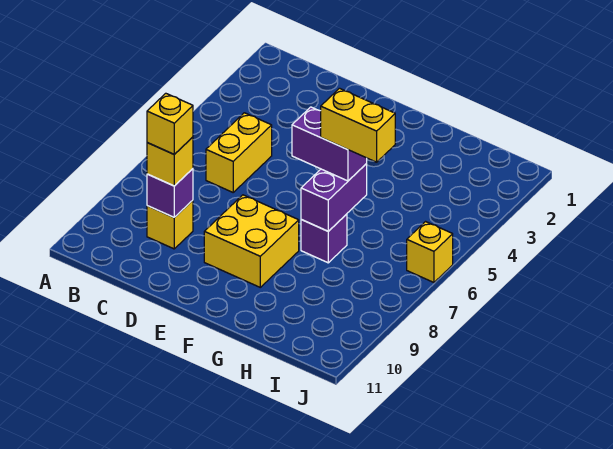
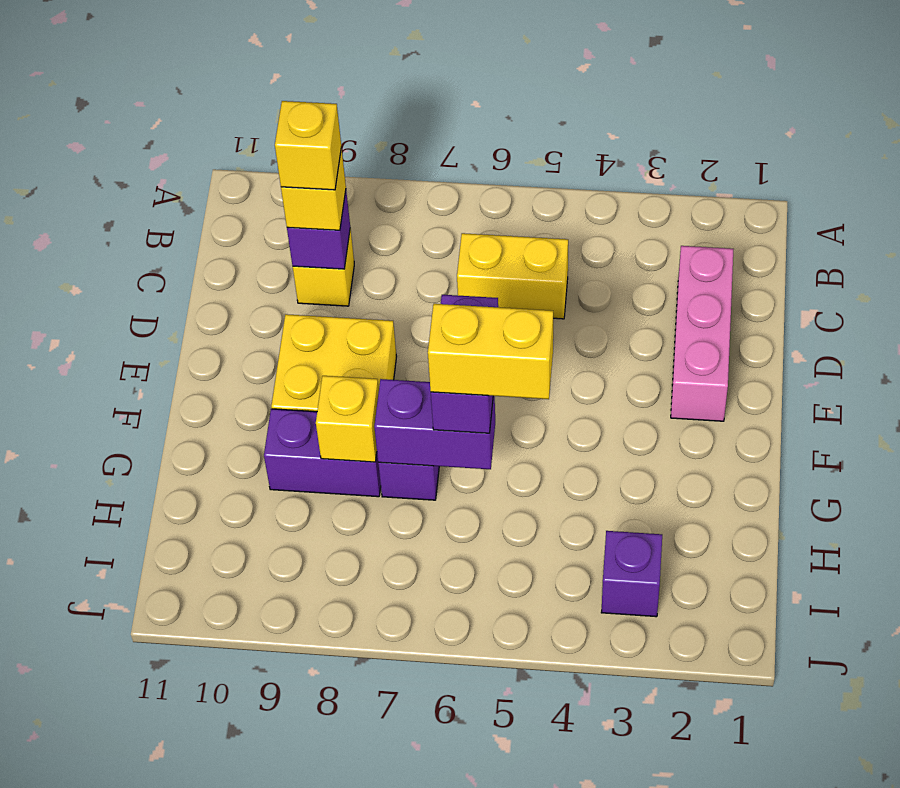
none -> pink 1x3 brick [671,246,733,421]
yellow 1x2 brick [321,88,395,162] -> yellow 1x2 brick turned to [428,304,553,399]
none -> purple 1x2 brick [264,409,381,497]
none -> purple 1x1 brick [601,531,662,617]
yellow 1x1 brick [407,222,453,282] -> yellow 1x1 brick moved to [316,376,379,462]

